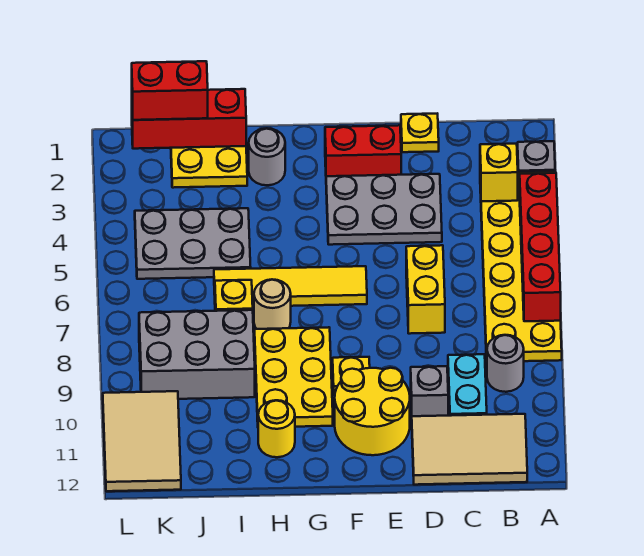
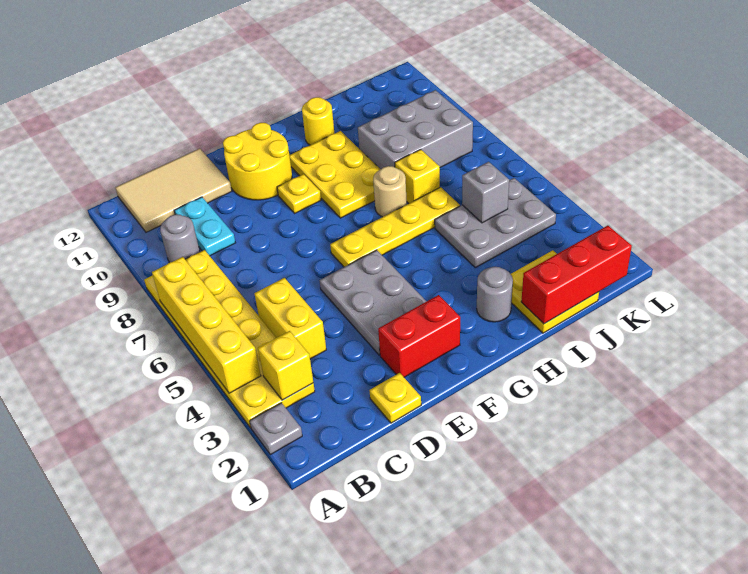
red 1x4 brick [520,173,561,321] -> yellow 1x4 brick [152,257,261,393]
grey 2x3 plate [326,174,442,245] -> grey 2x3 plate turned to [320,250,426,355]
yellow 1x2 brick [406,245,445,334] -> yellow 1x2 brick moved to [255,278,326,359]
grey 1x1 brick [411,366,448,420] -> grey 1x1 brick moved to [462,162,509,223]
yellow 1x4 tile [214,266,367,307] -> yellow 1x4 plate [330,187,460,267]
red 1x2 brick [132,61,208,120] -> none
tan 2x3 tile [103,391,181,491] -> none

